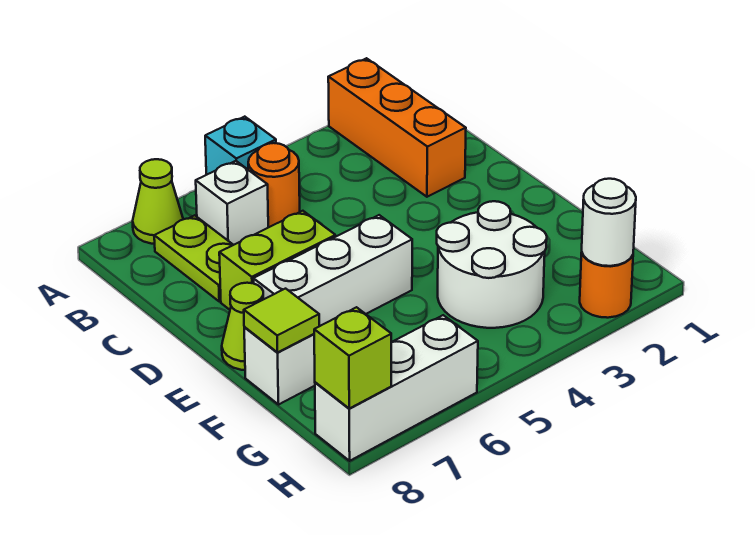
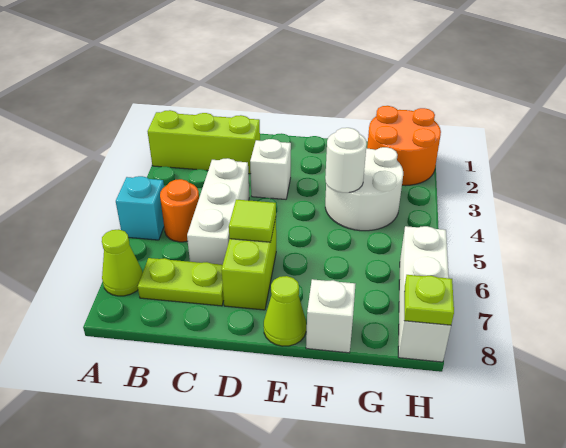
orange 1x3 brick [328,58,466,197] -> lime 1x3 brick [148,110,260,174]
white 1x1 brick [196,161,268,245] -> white 1x1 brick moved to [250,139,291,199]
white 1x3 brick [253,215,412,326] -> white 1x3 brick moved to [187,158,249,265]
lime 1x1 tile [244,289,319,352] -> lime 1x1 tile moved to [229,200,276,242]
orange 1x1 round brick [580,252,633,318] -> orange 2x2 round brick [367,106,441,186]
white 1x1 round brick [582,179,636,266] -> white 1x1 round brick moved to [325,128,367,193]
lime 1x1 brick [314,307,391,408] -> lime 1x1 plate [404,275,454,325]

